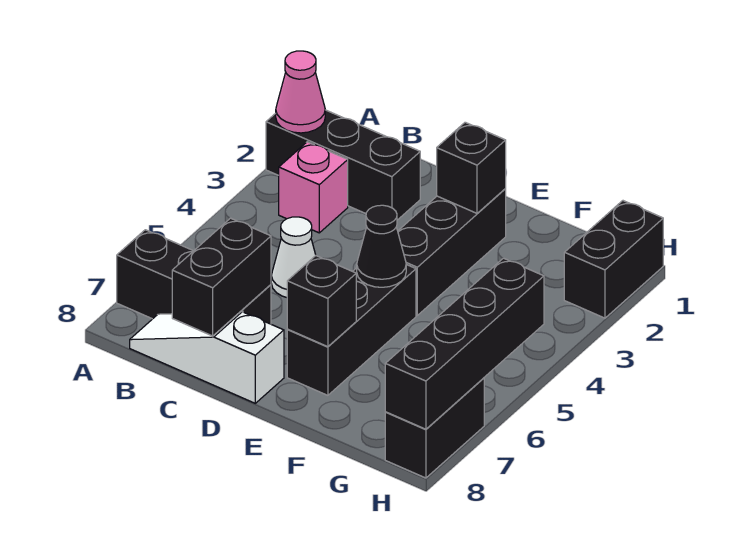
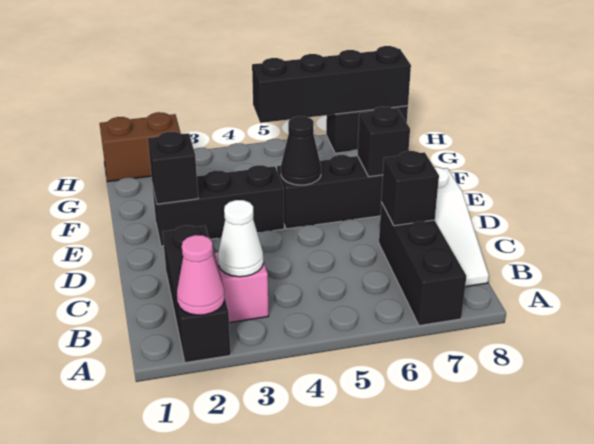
white 1x1 cone [271,217,316,297] -> white 1x1 cone moved to [218,200,263,277]
black 1x2 brick [172,218,271,336] -> black 1x1 brick [381,151,439,226]
black 1x2 brick [564,201,663,318] -> brown 1x2 brick [100,112,180,182]

